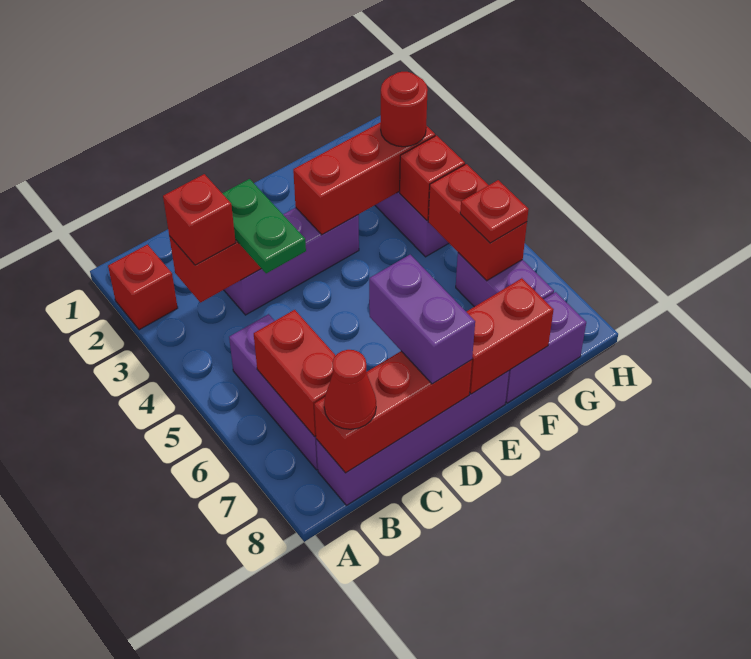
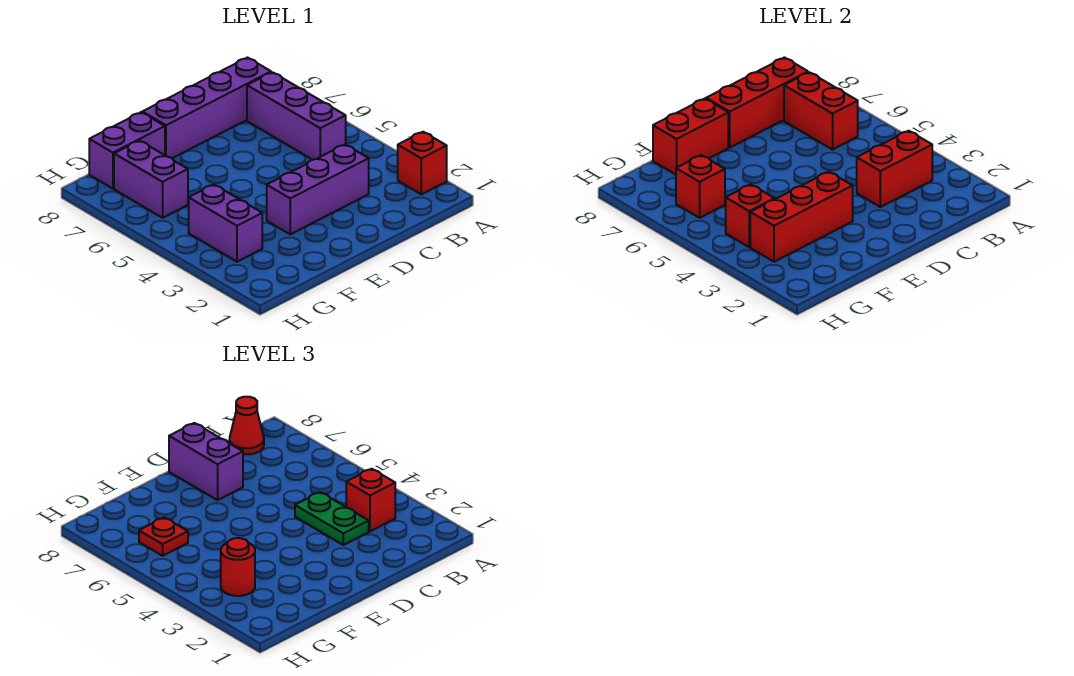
red 1x2 brick [428,164,527,281] -> red 1x1 brick [676,155,725,218]

